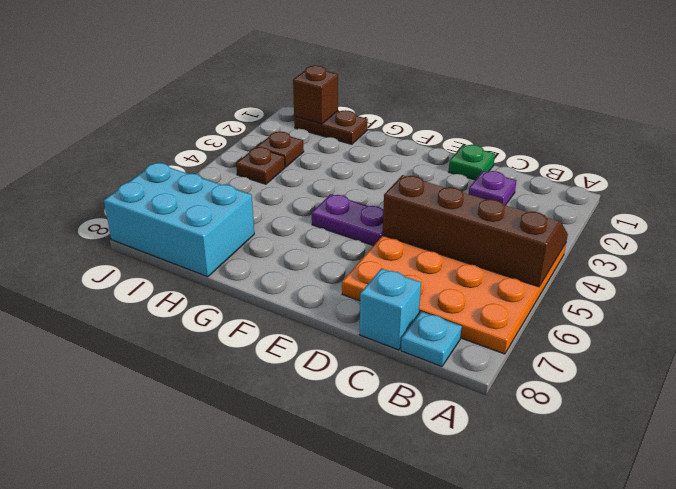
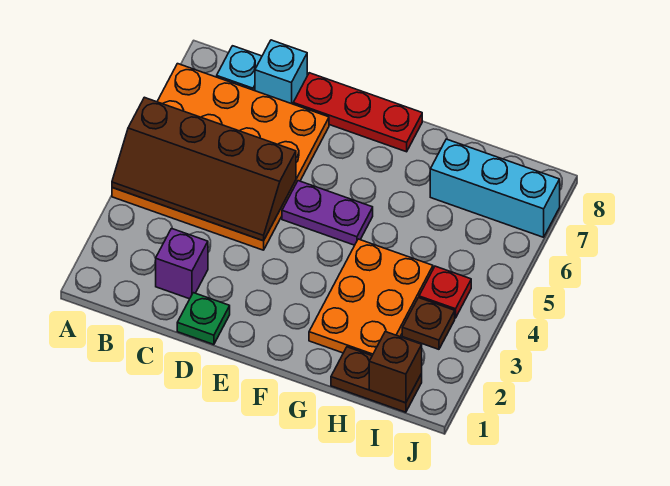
purple 1x1 plate [469,171,516,205] -> purple 1x1 brick [156,229,208,299]
none -> red 1x3 plate [293,73,422,152]
none -> orange 2x3 plate [309,239,433,356]
cyan 2x3 brick [104,163,254,277] -> cyan 1x3 brick [430,139,560,237]
brown 1x1 plate [236,147,285,184] -> red 1x1 plate [419,266,471,318]

